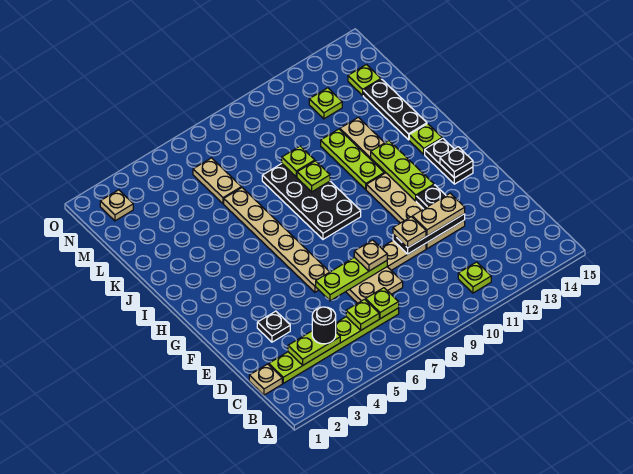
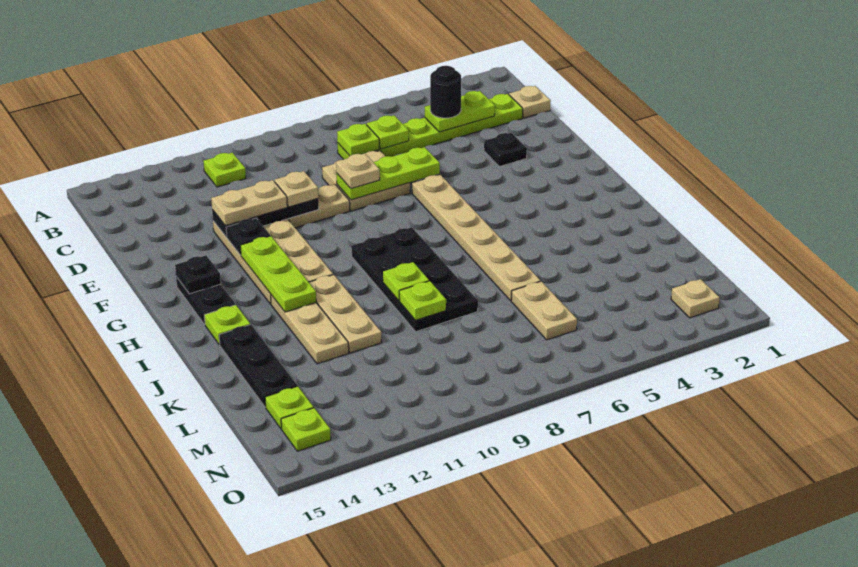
lime 1x3 plate [321,129,384,189] -> tan 1x3 plate [309,275,382,353]
lime 1x1 plate [309,88,342,119] -> lime 1x1 plate moved to [281,408,331,451]

